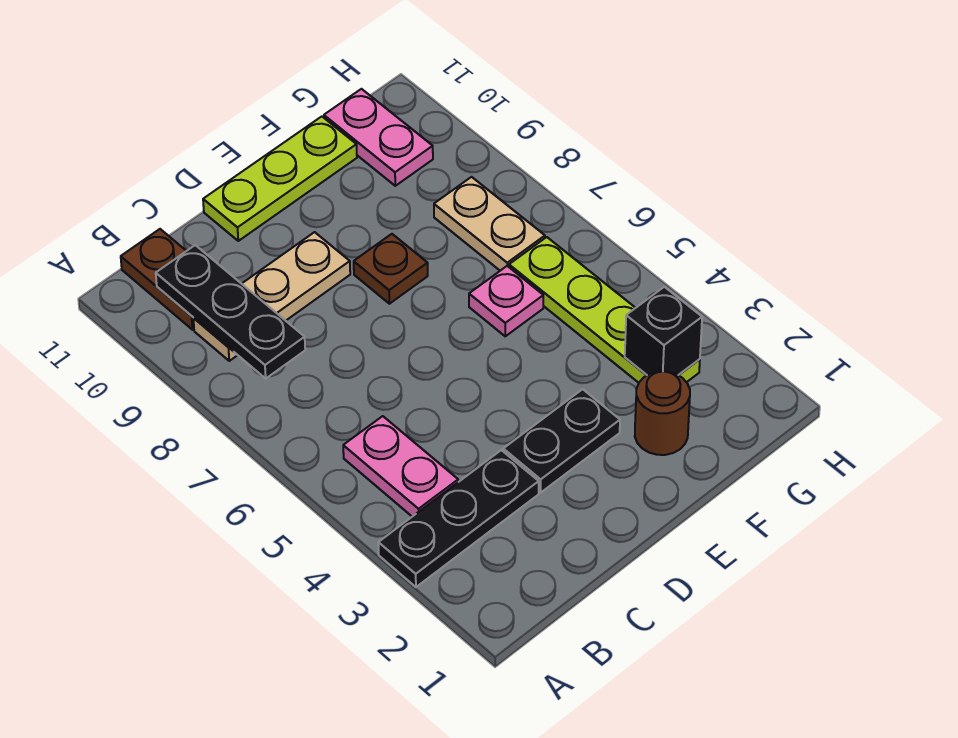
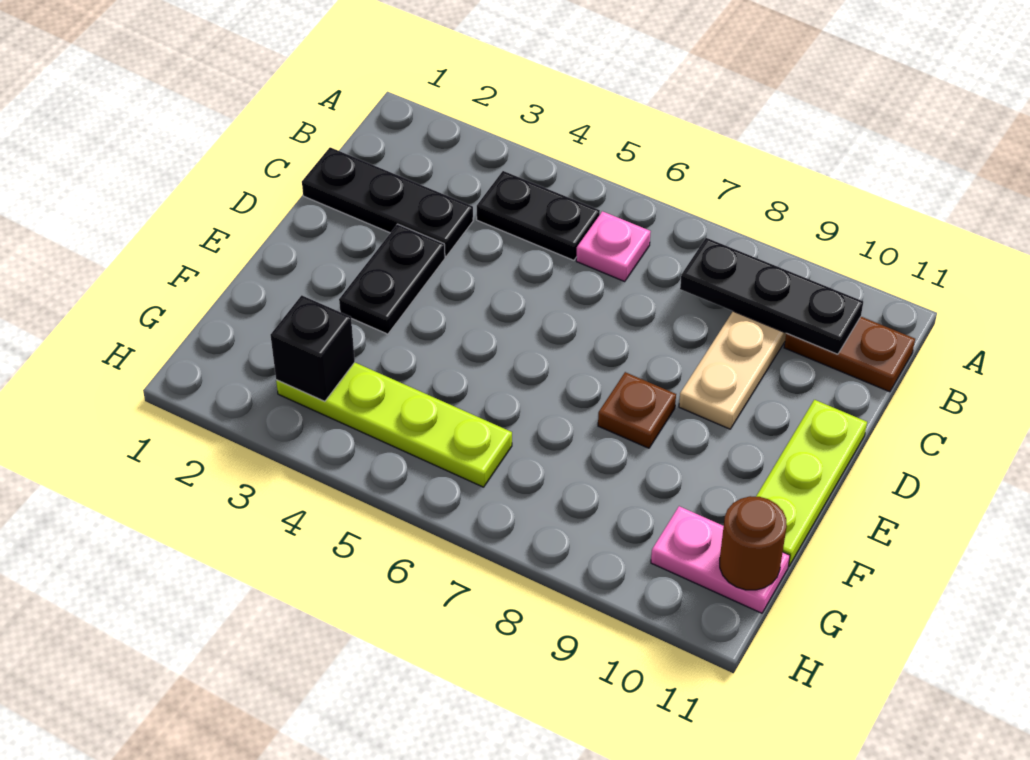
black 1x3 plate [378,450,539,587] -> black 1x3 plate turned to [302,147,473,256]
pink 1x2 plate [343,416,458,517] -> black 1x2 plate [477,171,600,260]
brown 1x1 round brick [635,371,690,455] -> brown 1x1 round brick moved to [720,496,787,590]
pink 1x1 plate [469,266,543,336] -> pink 1x1 plate moved to [576,211,651,281]
tan 1x2 plate [434,177,545,271] -> none

